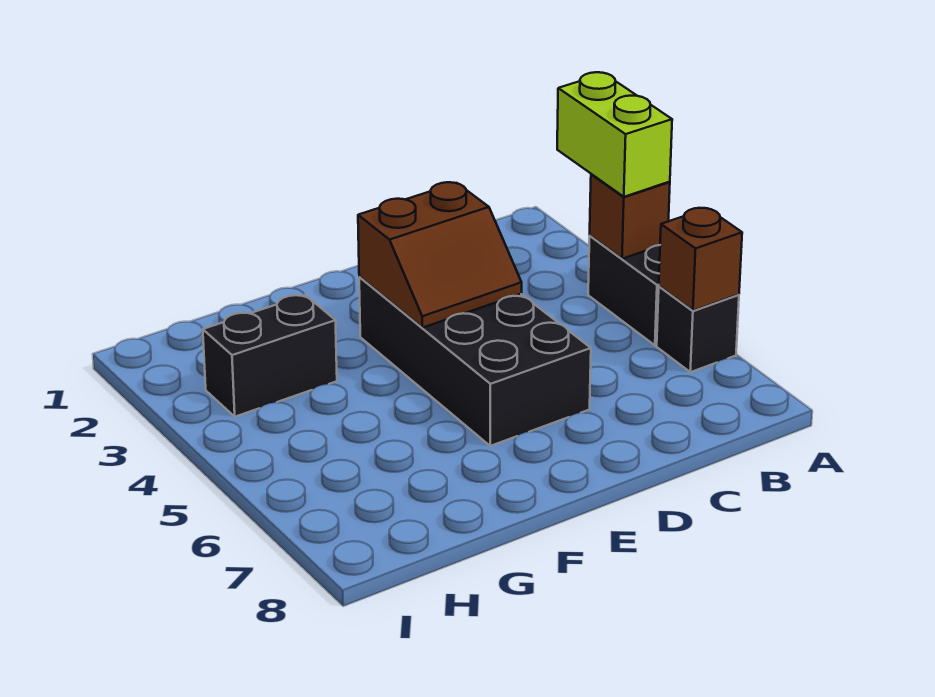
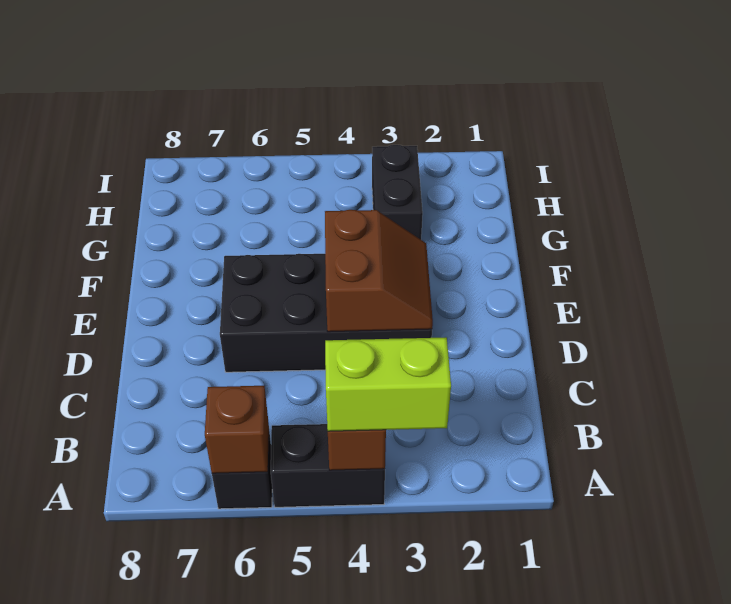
brown 2x2 slope [358,182,522,328] -> brown 2x2 slope turned to [325,210,433,332]

